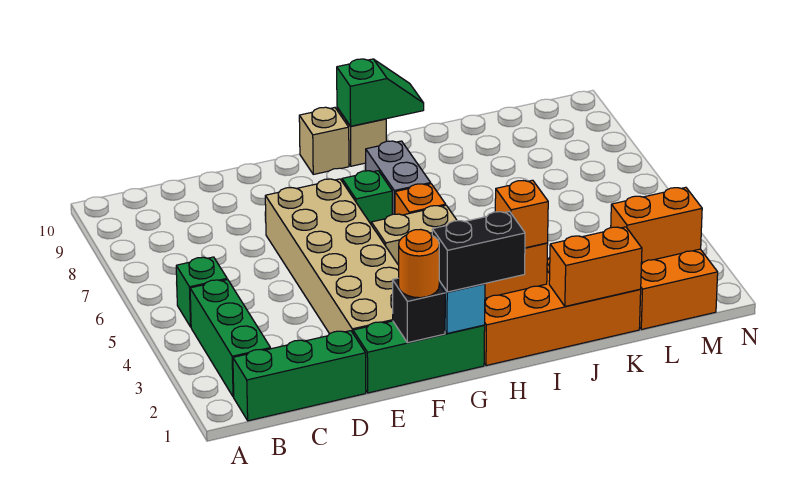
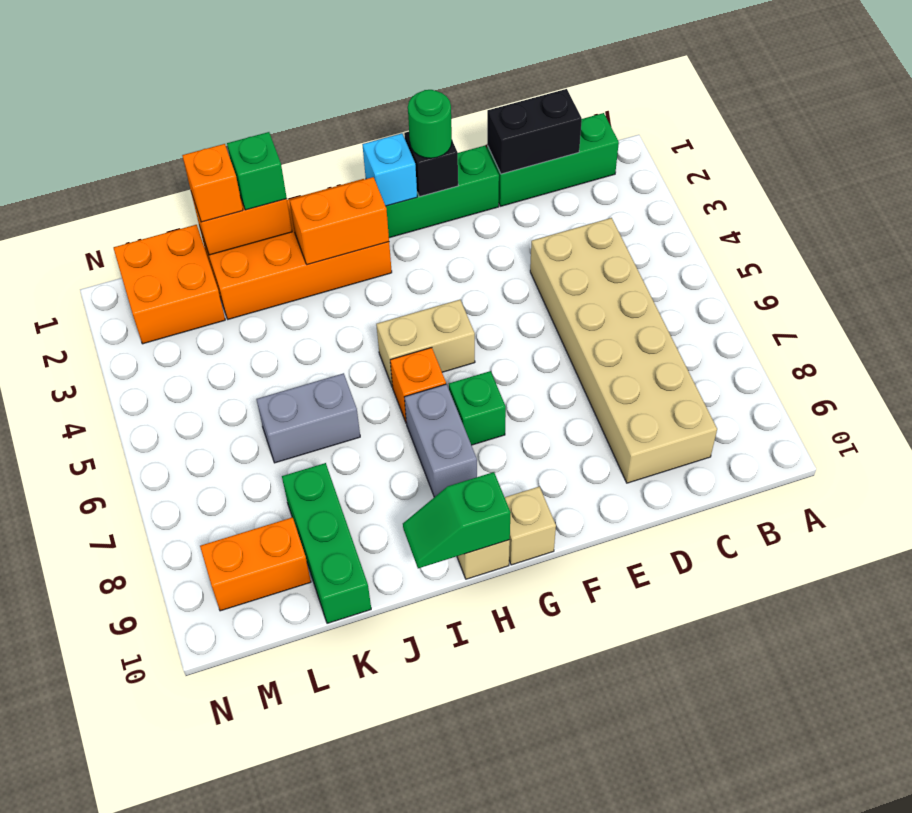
green 1x3 brick [190,279,271,397] -> green 1x3 brick moved to [282,463,371,623]
green 1x1 brick [176,257,227,327] -> green 1x1 brick moved to [227,132,287,210]
tan 2x6 brick [265,179,399,334] -> tan 2x6 brick moved to [530,218,717,483]
orange 1x1 round brick [399,229,439,298] -> green 1x1 round brick [408,90,452,158]
black 1x2 brick [432,212,525,292] -> black 1x2 brick moved to [487,89,582,174]
orange 1x1 brick [495,180,548,248] -> orange 1x1 brick moved to [182,144,243,222]
none -> grey 1x2 brick [256,373,360,463]
orange 1x2 brick [611,187,702,262] -> orange 1x2 brick moved to [200,517,311,611]

